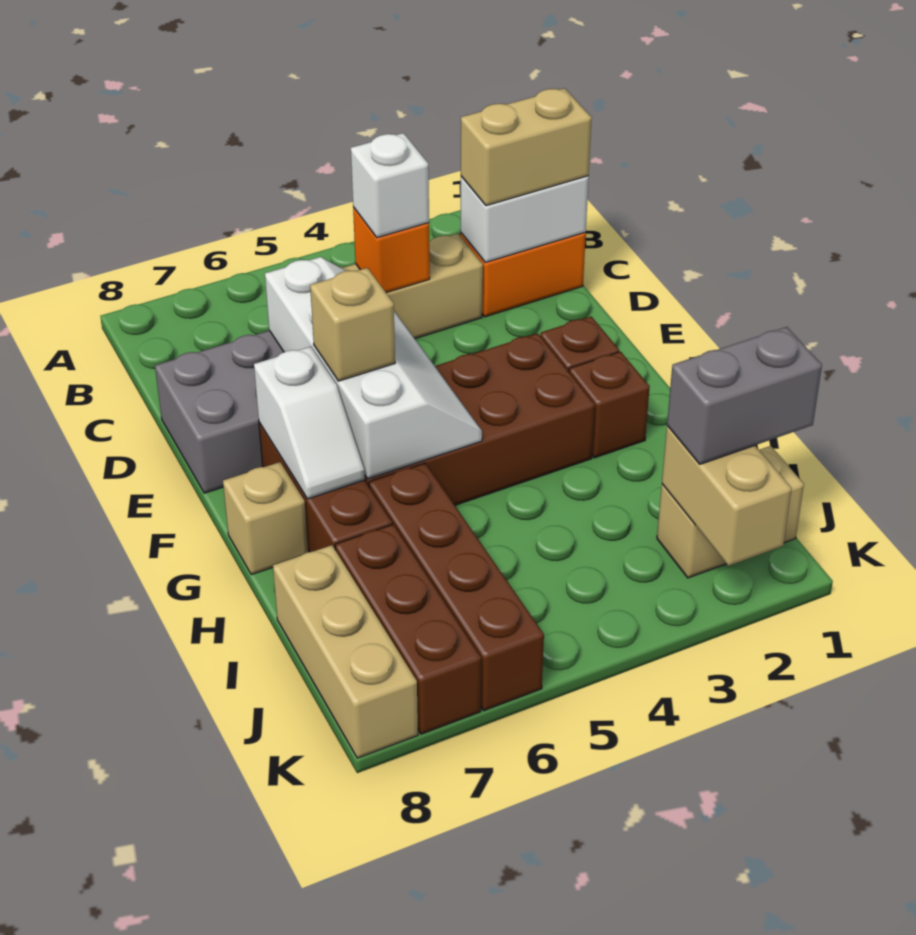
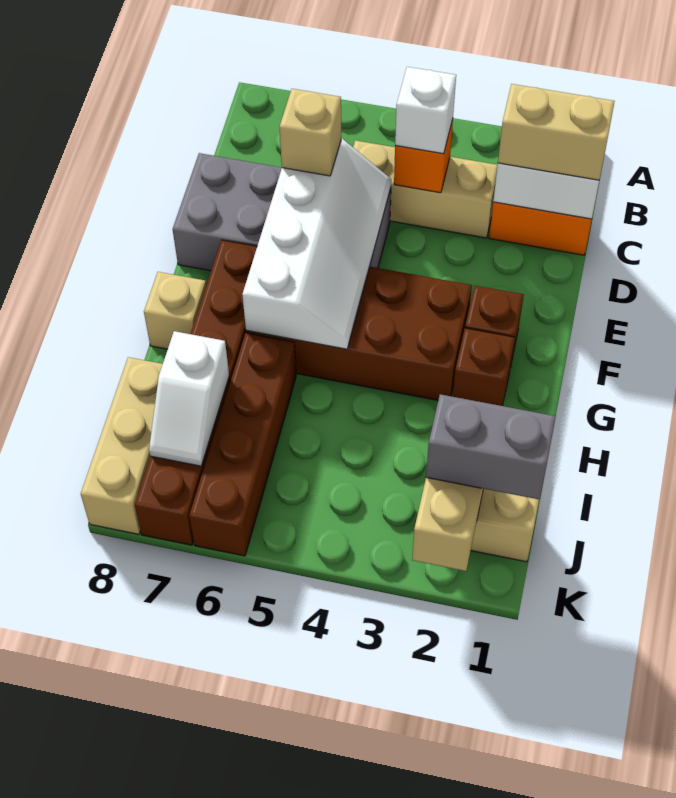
tan 1x1 brick [310,268,395,381] -> tan 1x1 brick moved to [279,89,341,176]
white 1x2 slope [254,346,365,499] -> white 1x2 slope moved to [149,331,229,466]

